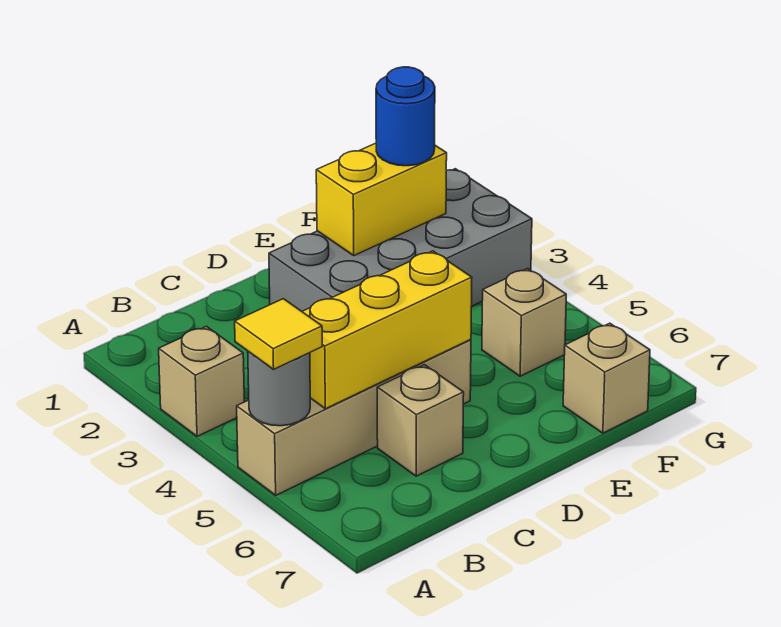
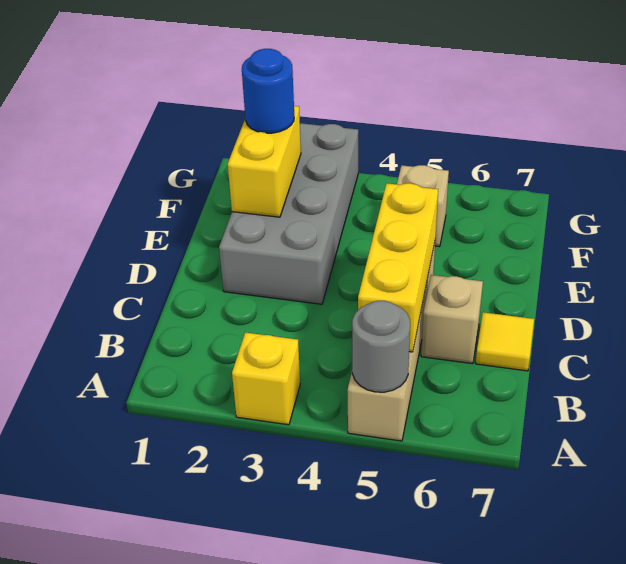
tan 1x1 brick [159,326,244,436] -> yellow 1x1 brick [232,332,300,425]
yellow 1x1 tile [235,299,322,369] -> yellow 1x1 tile moved to [476,312,534,371]
tan 1x1 brick [563,323,650,433] -> none

